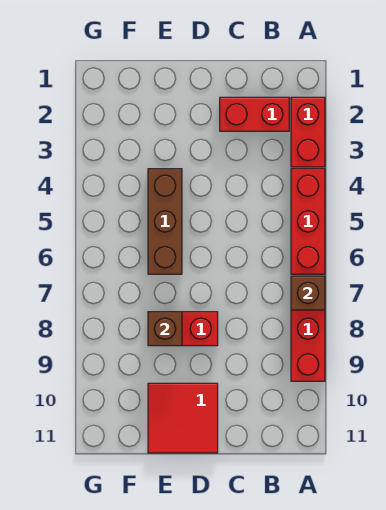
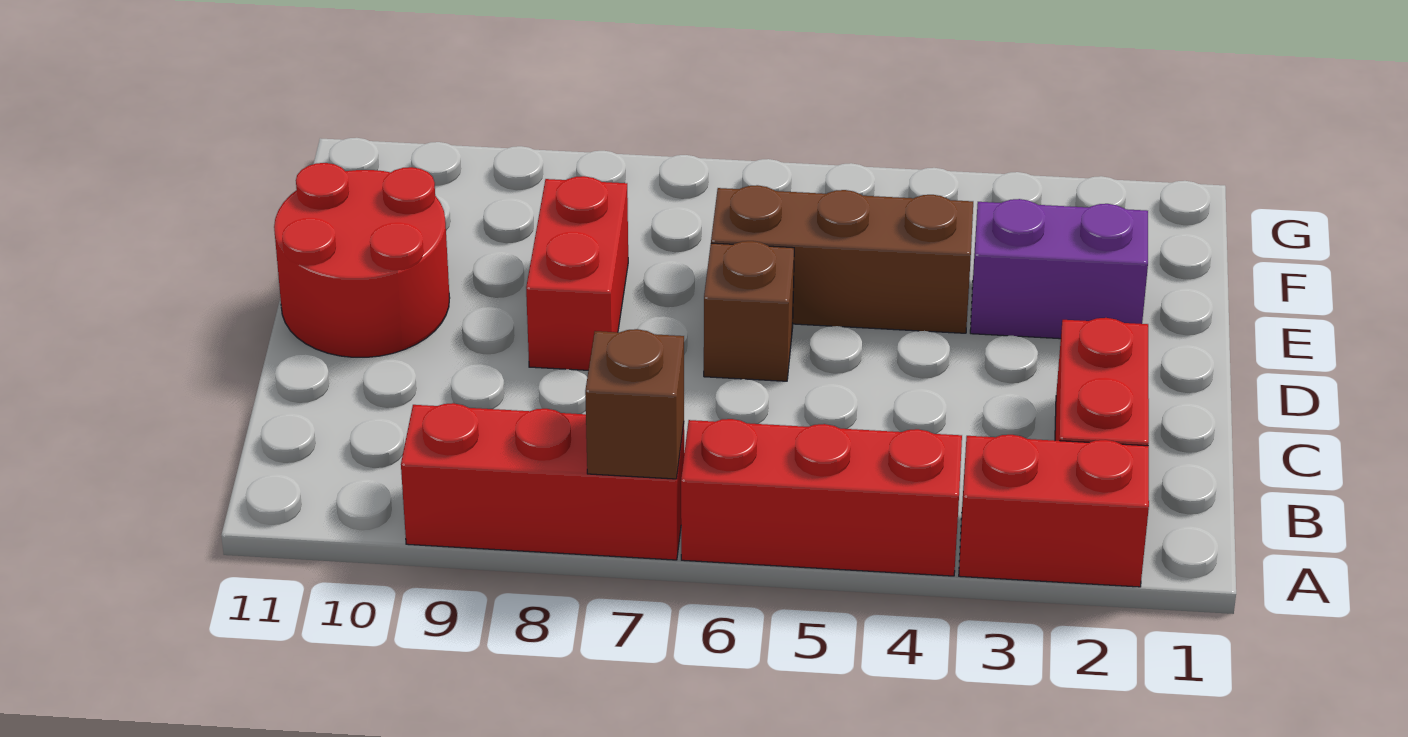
red 2x2 tile [148,383,218,453] -> red 2x2 round brick [274,163,450,357]
none -> purple 1x2 brick [970,199,1148,339]
brown 1x1 brick [148,312,182,346] -> brown 1x1 brick moved to [704,241,794,381]

